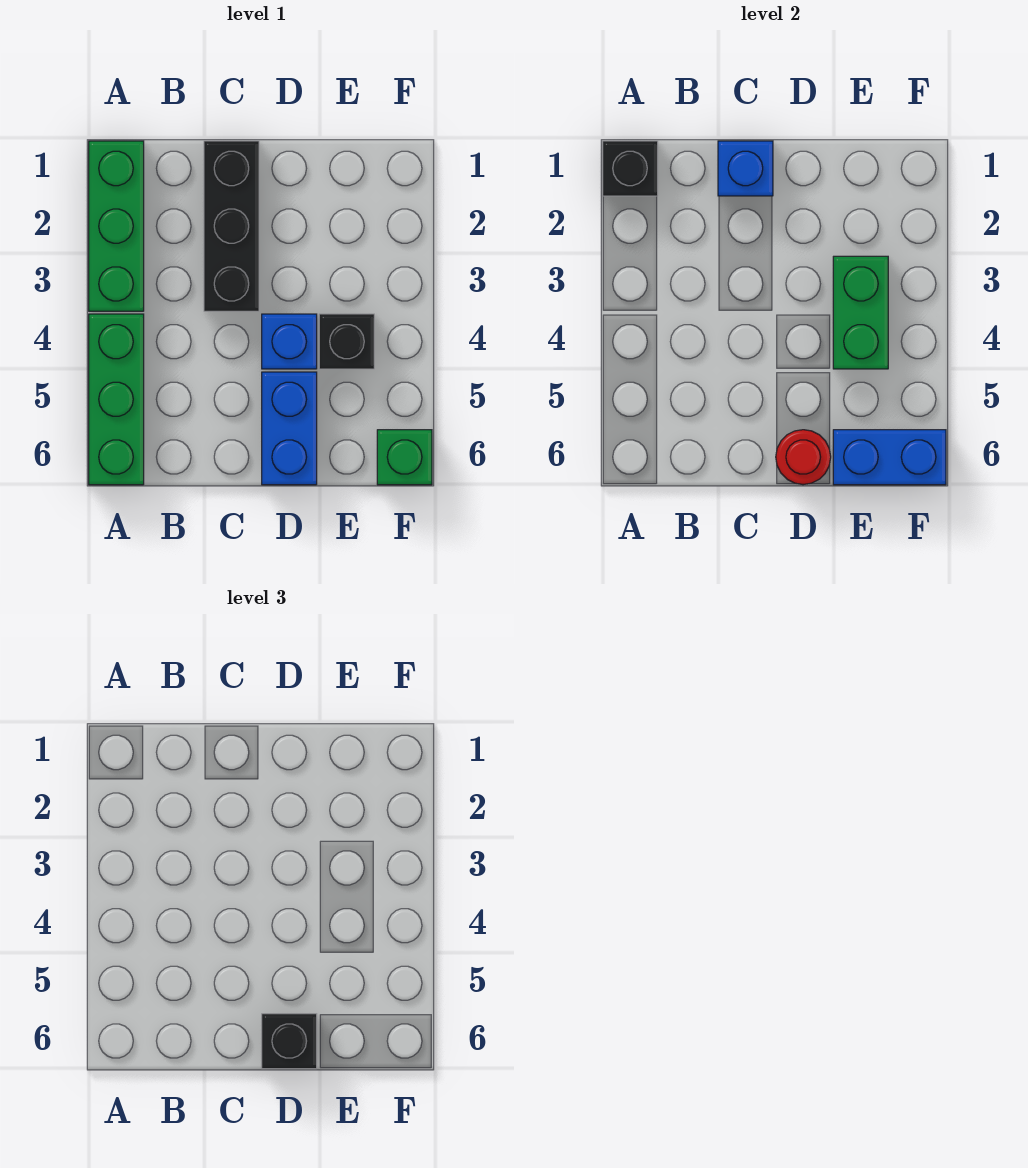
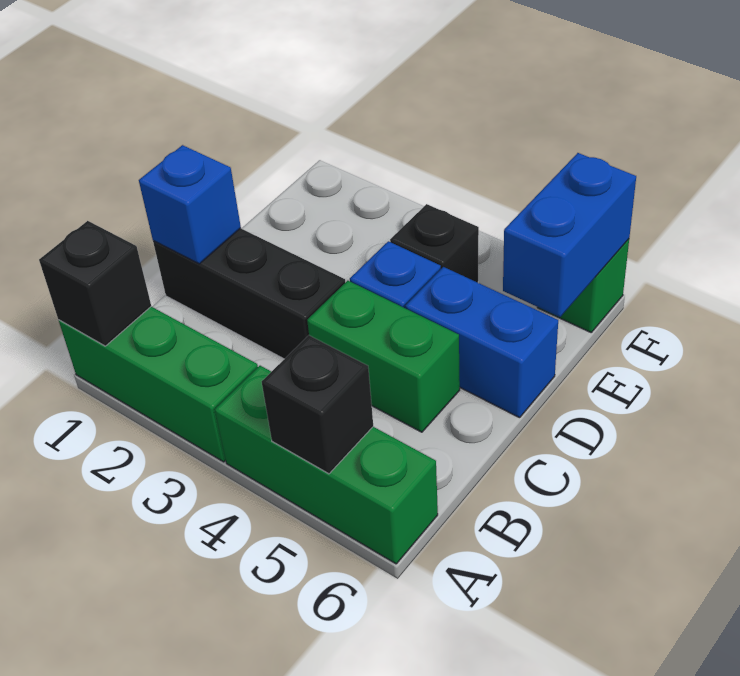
red 1x1 round brick [776,430,831,485] -> none
black 1x1 brick [262,1014,317,1069] -> black 1x1 brick moved to [262,335,373,474]
green 1x2 brick [833,256,888,369] -> green 1x2 brick moved to [307,281,460,432]

